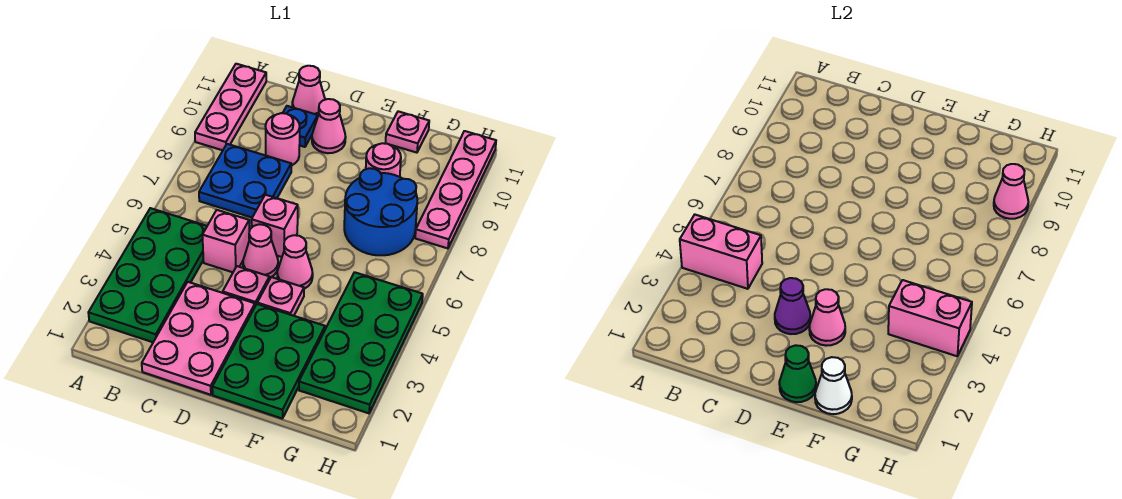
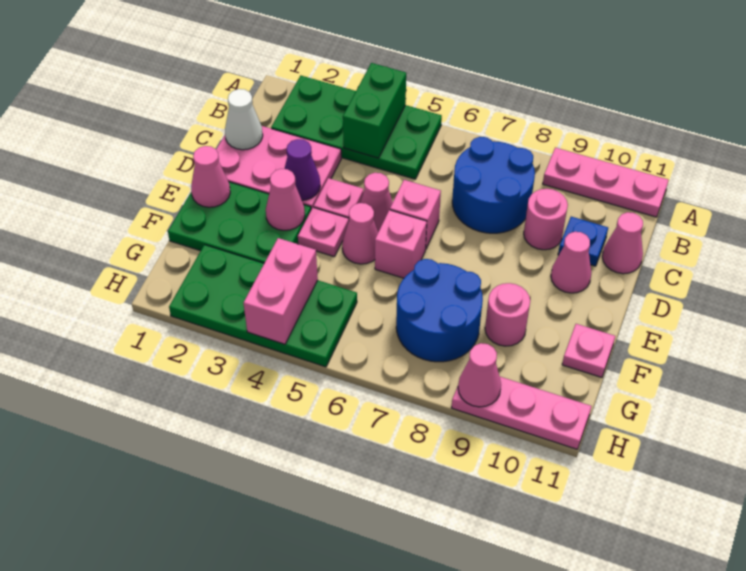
pink 1x2 brick [680,215,762,289] -> green 1x2 brick [343,63,406,158]
blue 2x2 plate [199,144,291,217] -> blue 2x2 round brick [452,137,535,233]
pink 1x1 brick [202,210,249,272] -> pink 1x1 brick moved to [375,210,427,278]
green 1x1 cone [779,345,816,402] -> pink 1x1 cone [191,146,230,207]
white 1x1 cone [815,357,852,414] -> white 1x1 cone moved to [225,89,263,150]
pink 1x4 plate [415,131,496,248] -> pink 1x3 plate [452,377,591,449]

